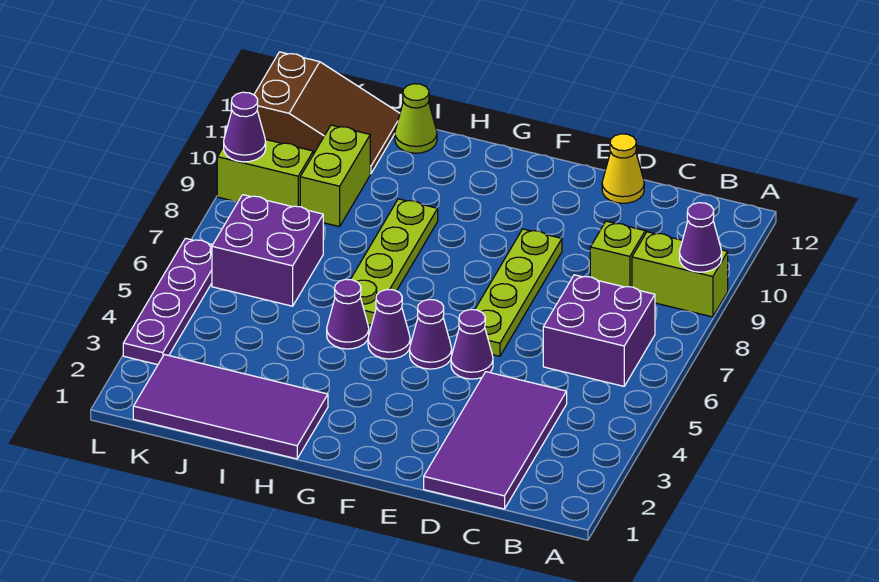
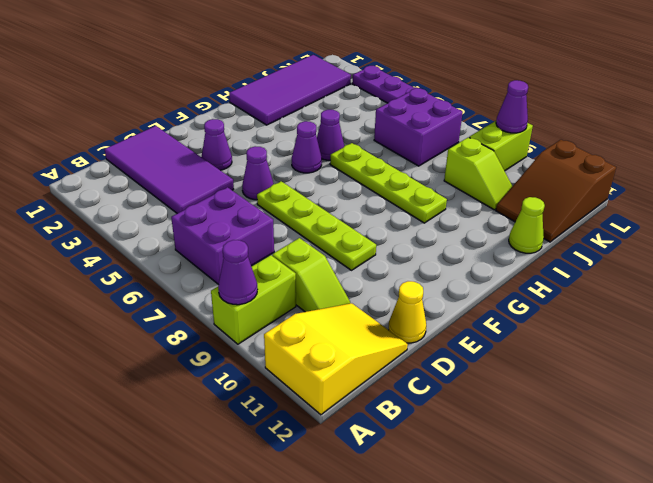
none -> yellow 2x3 slope [264,303,408,415]
purple 1x1 cone [410,300,452,369] -> purple 1x1 cone moved to [202,119,232,170]
lime 1x2 brick [300,125,370,227] -> lime 1x2 slope [444,137,512,210]

